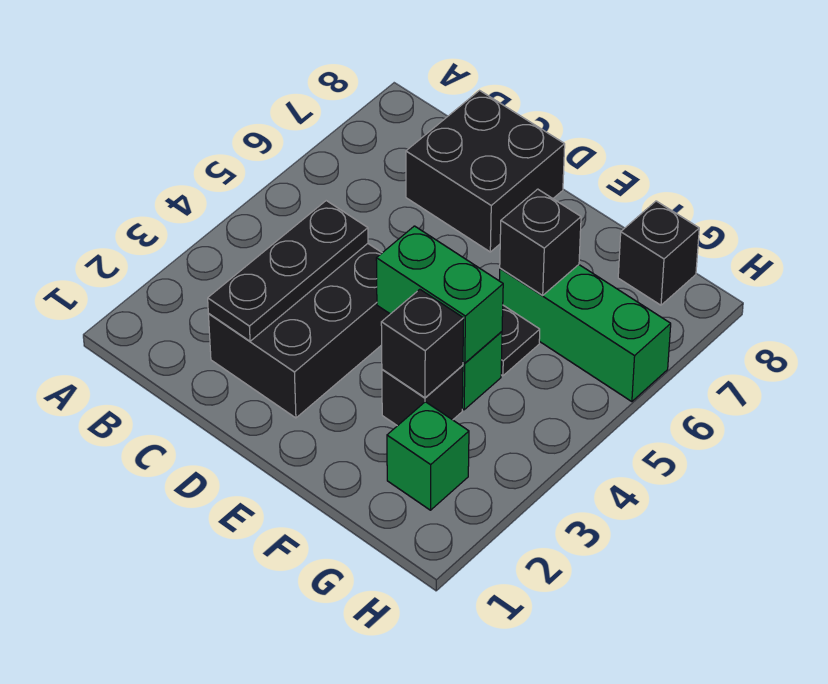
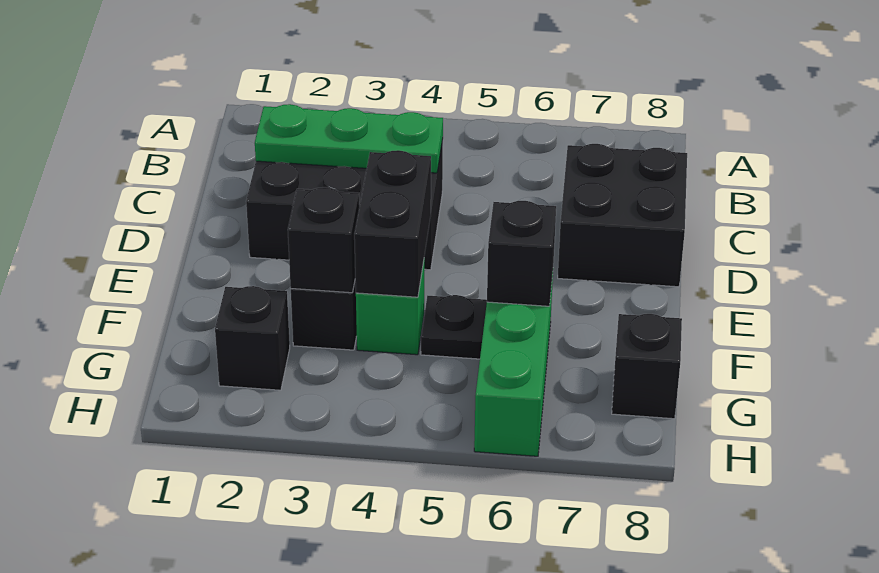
black 1x3 plate [208,201,368,341] -> green 1x3 plate [255,104,443,173]
green 1x2 brick [376,226,503,363] -> black 1x2 brick [354,150,431,297]
green 1x1 brick [387,402,469,510] -> black 1x1 brick [215,286,290,390]

